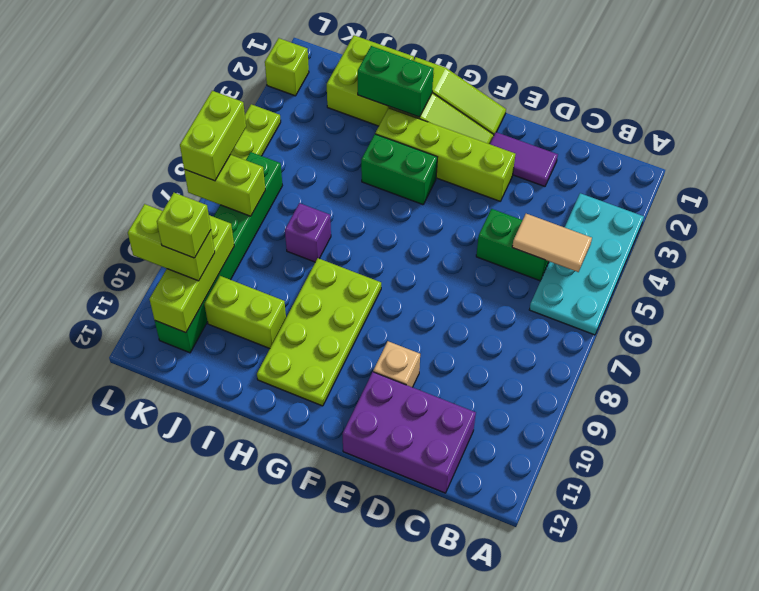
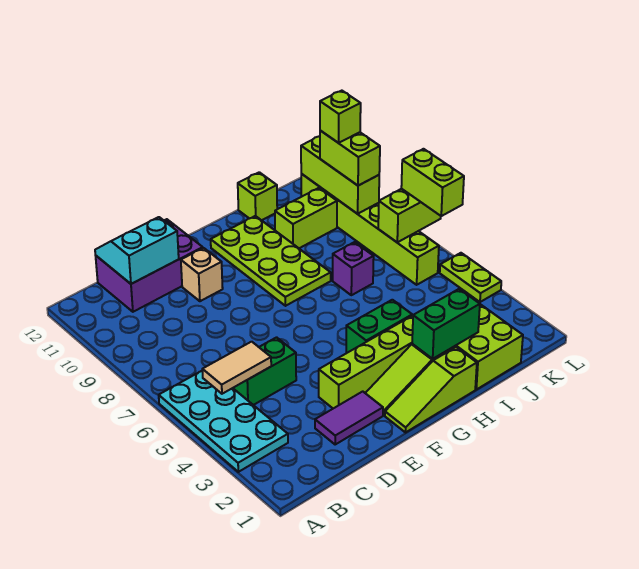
none -> cyan 2x2 slope [95,217,179,284]
green 1x6 brick [155,152,282,353] -> lime 1x6 brick [301,174,439,285]
lime 1x2 brick [128,204,215,281] -> lime 1x2 brick turned to [320,131,380,186]
lime 1x1 brick [265,38,309,96] -> lime 1x1 brick moved to [238,172,277,220]

